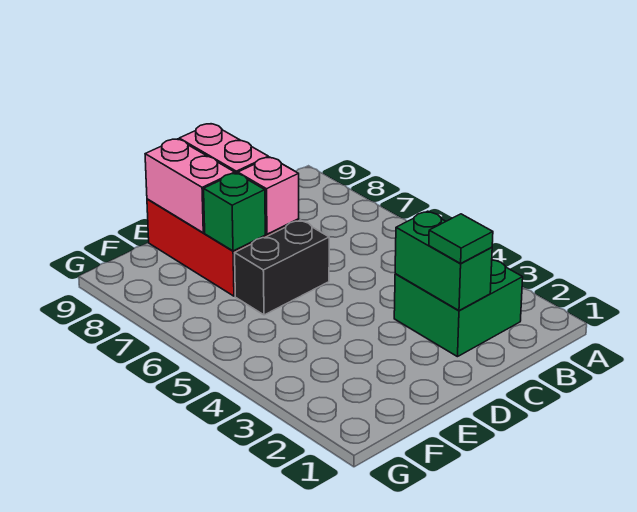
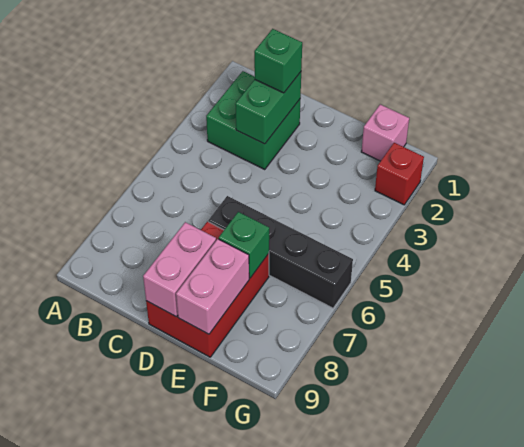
green 1x1 tile [429,214,493,263] -> green 1x1 brick [254,29,302,93]
black 1x2 brick [235,220,329,315] -> black 1x4 brick [208,196,353,308]
pink 1x1 brick [238,157,299,234] -> pink 1x1 brick moved to [361,104,409,161]
none -> red 1x1 brick [375,143,424,205]

